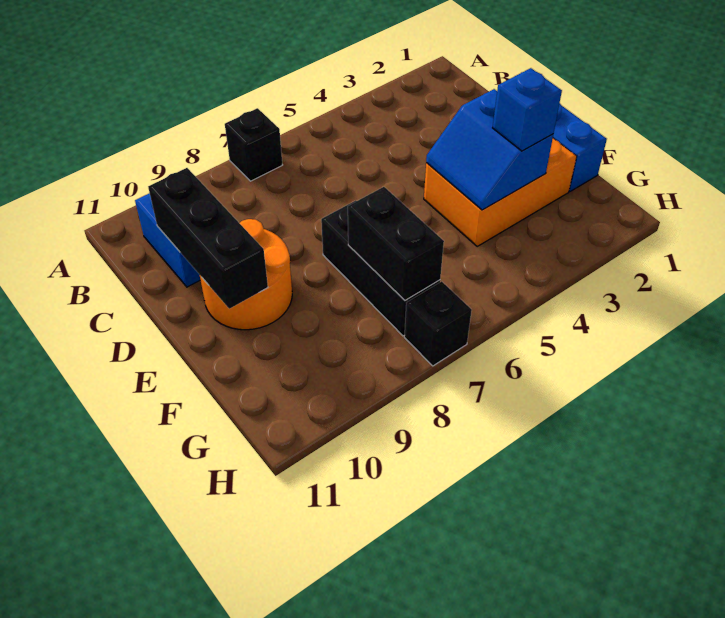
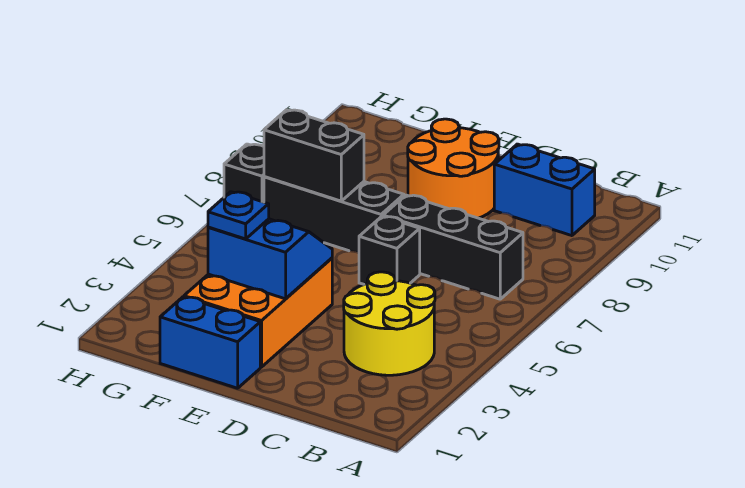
black 1x1 brick [225,108,282,181] -> black 1x1 brick moved to [359,216,420,284]
none -> yellow 2x2 round brick [344,272,435,375]
black 1x3 brick [148,168,268,309] -> black 1x3 brick moved to [383,195,523,299]
blue 1x1 brick [493,68,562,151] -> blue 1x1 plate [208,192,269,239]

